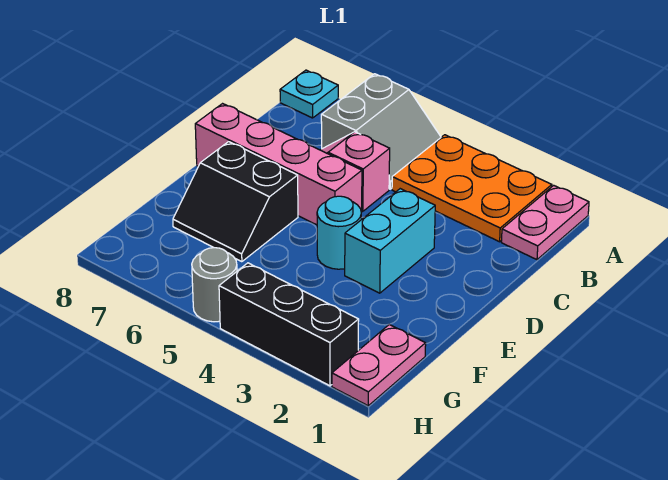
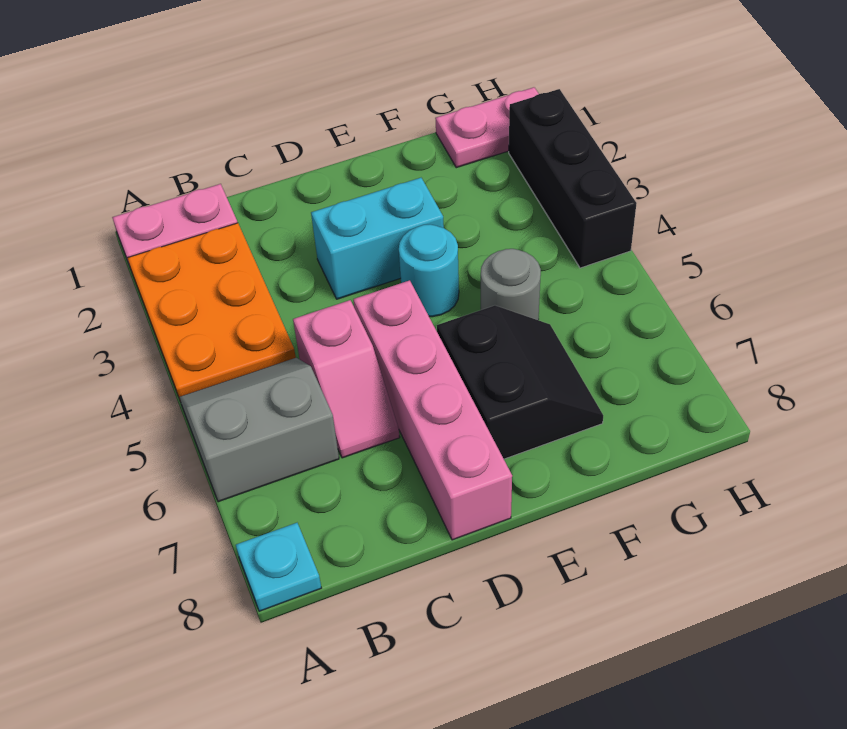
grey 1x1 round brick [192,248,237,322] -> grey 1x1 round brick moved to [481,249,541,320]

